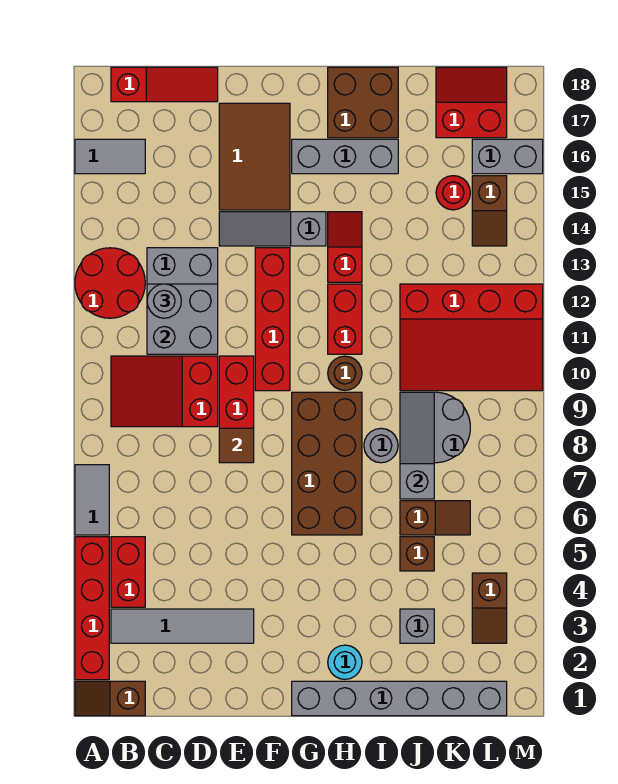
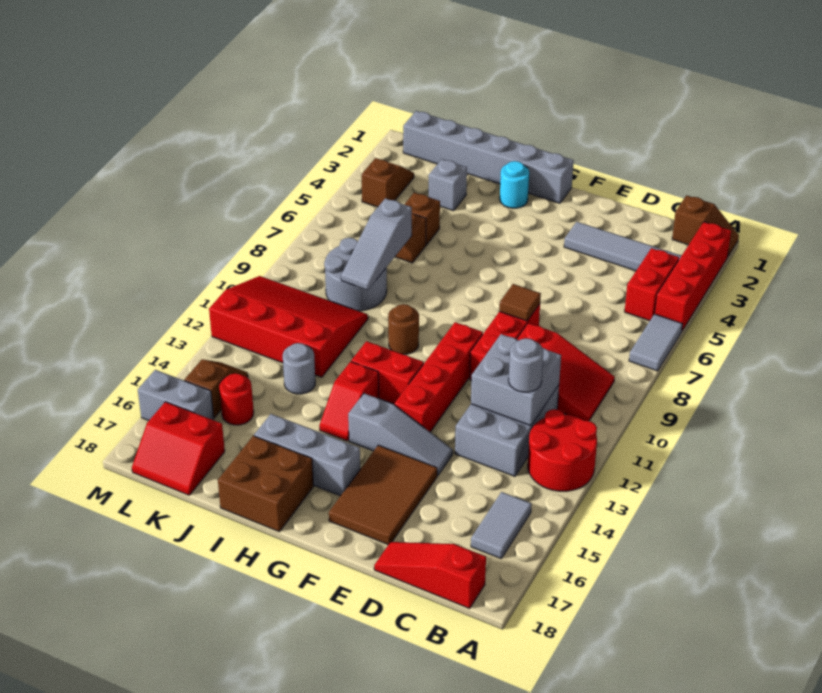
grey 1x2 tile [75,139,145,174] -> grey 1x2 tile turned to [471,492,532,558]
brown 2x4 brick [292,392,362,535] -> none
red 1x2 brick [328,284,362,354] -> red 1x2 brick turned to [351,341,424,404]
grey 1x1 round brick [364,428,398,463] -> grey 1x1 round brick moved to [283,343,315,394]

